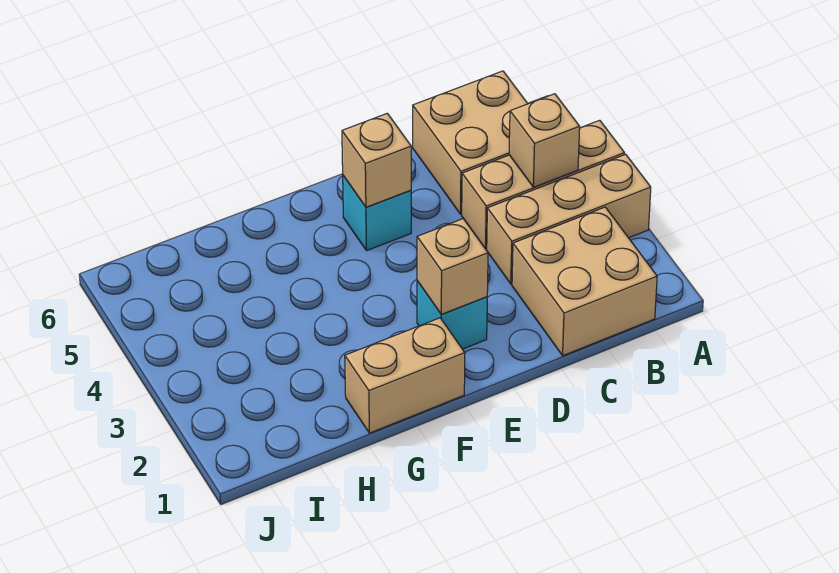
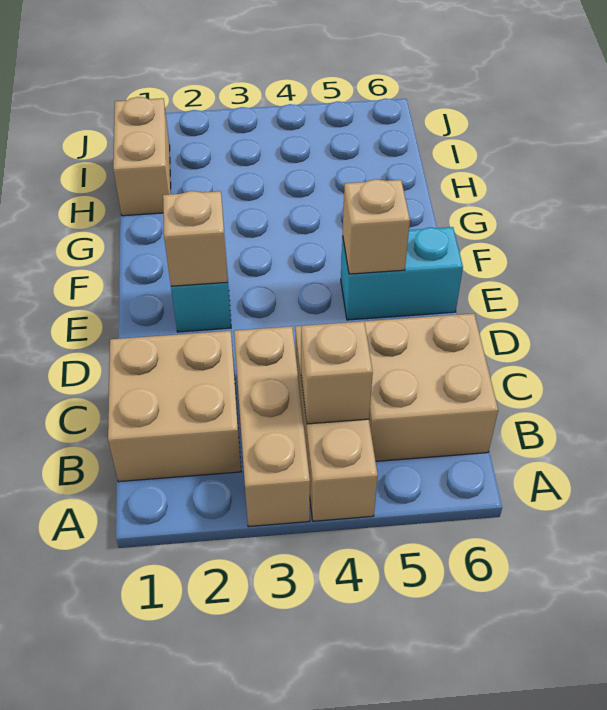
cyan 1x1 brick [343,176,411,250] -> cyan 1x2 brick [341,227,463,320]
tan 1x2 brick [345,318,465,433] -> tan 1x2 brick moved to [113,97,171,216]

